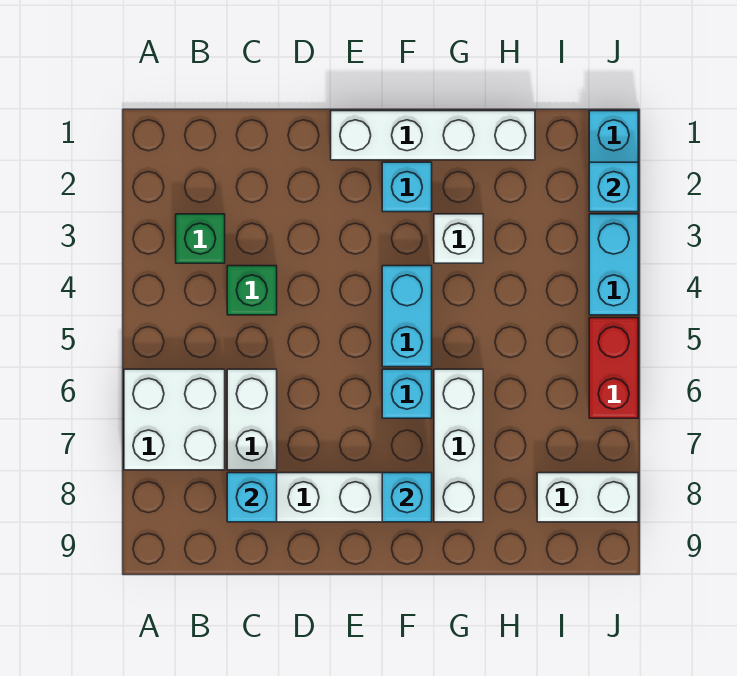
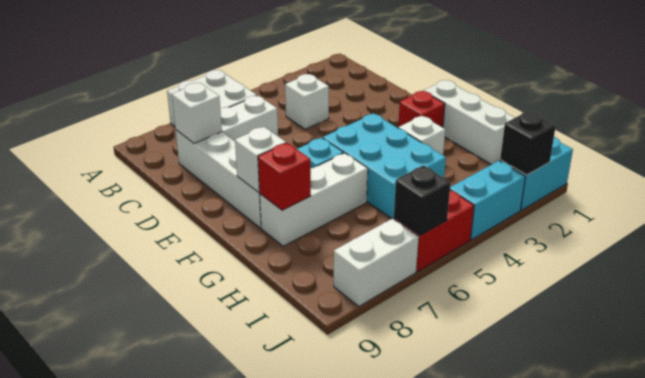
green 1x1 brick [176,214,225,263] -> none
green 1x1 brick [227,266,277,315] -> white 1x1 brick [285,74,329,129]
cyan 1x1 brick [227,473,277,522] -> white 1x1 brick [172,83,222,143]
white 1x4 brick [331,111,535,160] -> white 1x3 brick [424,80,515,165]
cyan 1x1 brick [382,162,432,212] -> red 1x1 brick [398,91,445,128]
cyan 1x2 brick [382,266,432,367] -> cyan 2x3 brick [323,113,446,219]
cyan 1x1 brick [382,473,432,522] -> white 1x1 brick [235,127,286,193]
none -> red 1x1 brick [258,143,311,210]
white 1x2 brick [537,473,638,522] -> white 1x2 brick turned to [334,219,419,306]
cyan 1x1 brick [589,162,638,212] -> black 1x1 brick [500,111,556,175]
none -> black 1x1 brick [394,165,451,235]

